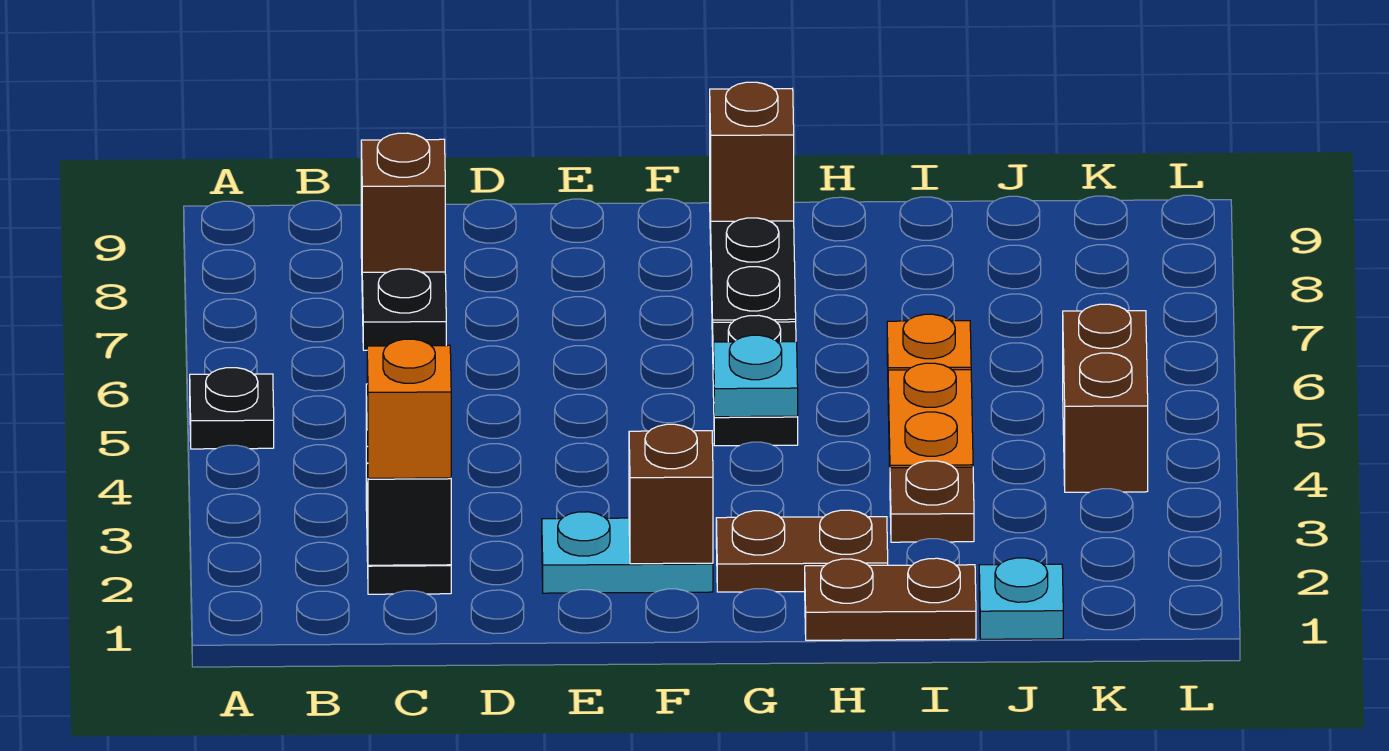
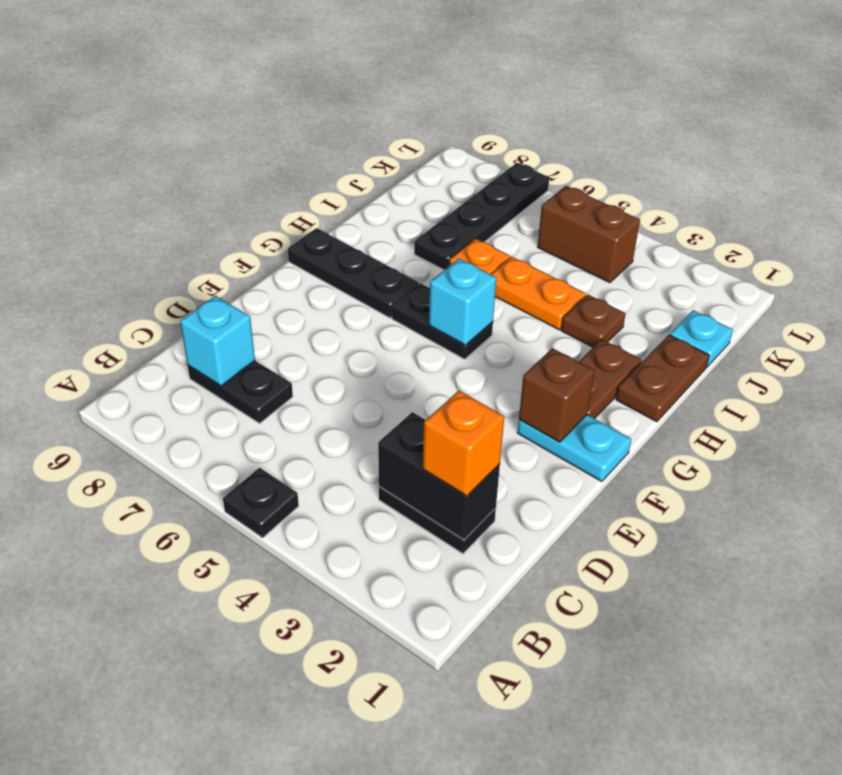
brown 1x1 brick [361,133,445,272] -> cyan 1x1 brick [180,296,255,386]
cyan 1x2 plate [542,512,713,593] -> cyan 1x2 plate turned to [517,415,631,481]
cyan 1x1 plate [714,335,798,417] -> cyan 1x1 brick [429,259,496,345]
brown 1x1 brick [710,82,794,221] -> none
none -> black 1x4 plate [414,163,549,270]

